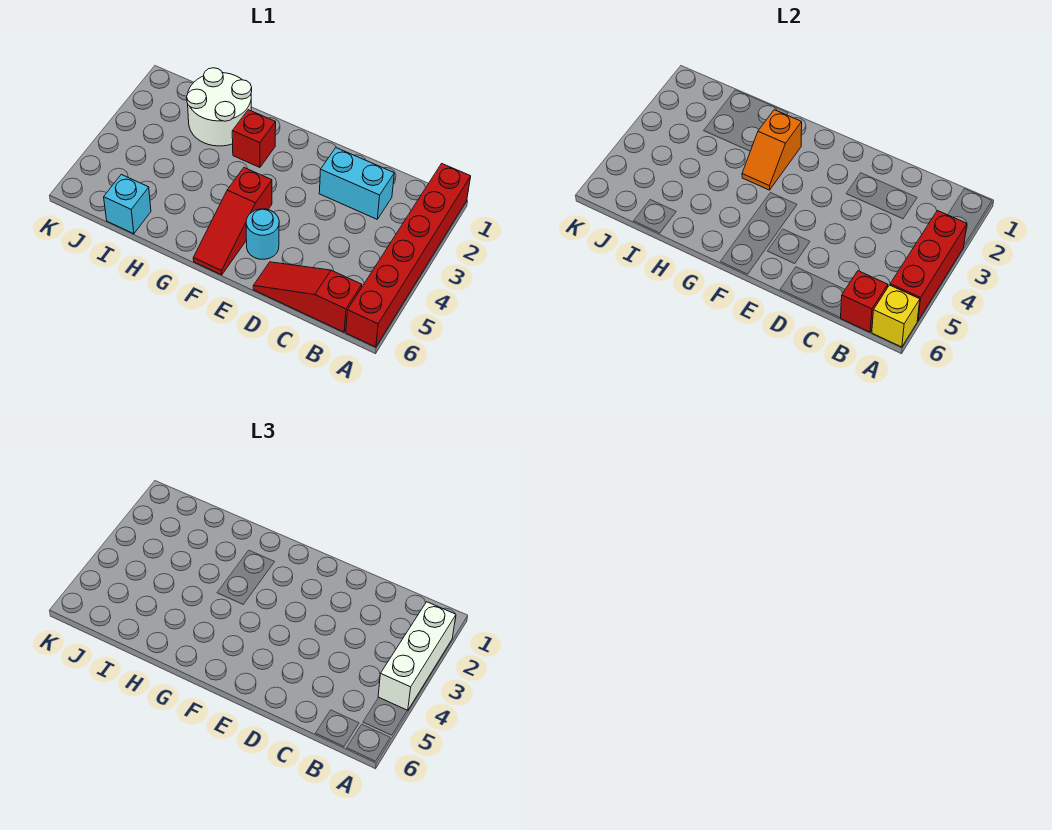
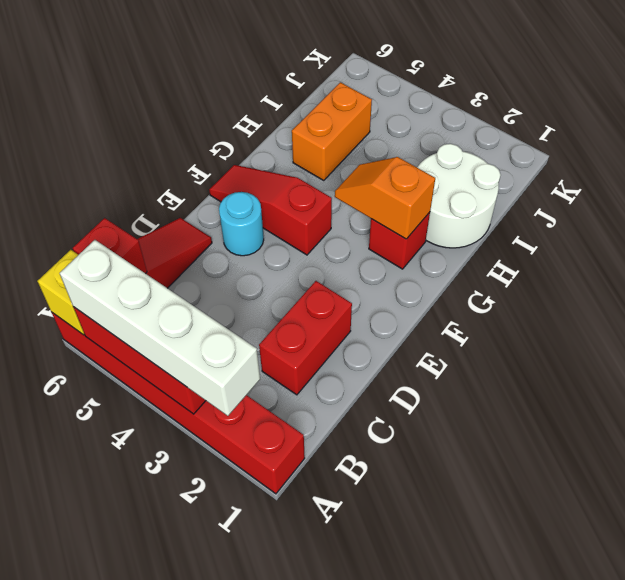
white 1x3 brick [378,602,456,711] -> white 1x4 brick [60,240,260,416]
cyan 1x2 brick [319,148,394,219] -> red 1x2 brick [259,281,352,395]
none -> orange 1x2 brick [292,82,372,181]
cyan 1x1 brick [104,174,151,234] -> none

